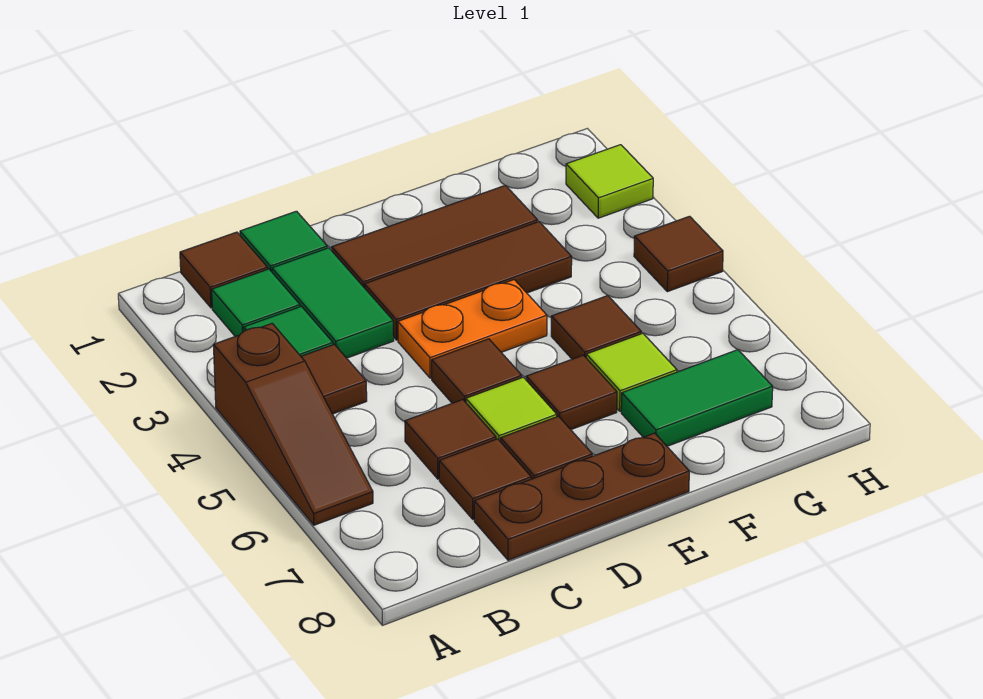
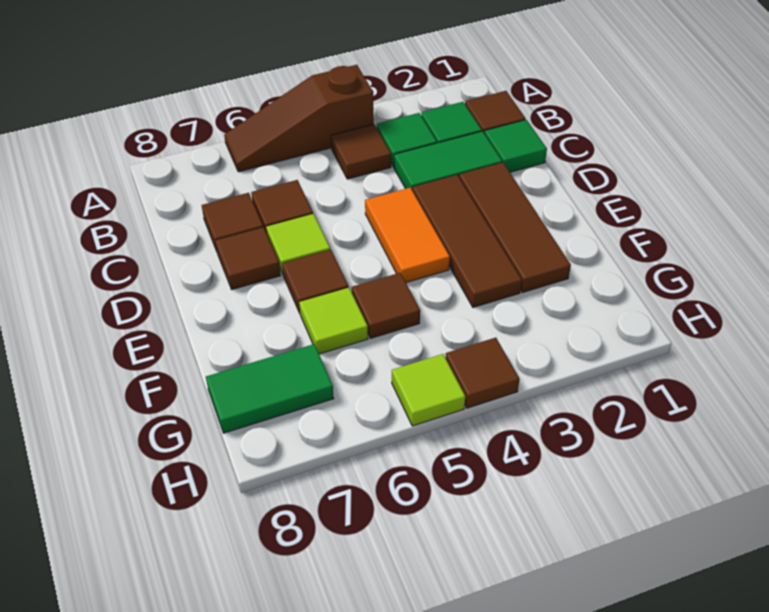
brown 1x3 plate [474,433,689,560] -> none
orange 1x2 plate [398,280,547,378] -> orange 1x2 tile [365,188,450,283]
brown 1x1 tile [432,339,522,403] -> none
green 1x2 tile [621,350,773,446] -> green 1x2 tile turned to [206,344,334,433]
lime 1x1 tile [566,145,653,218] -> lime 1x1 tile moved to [392,354,465,426]

